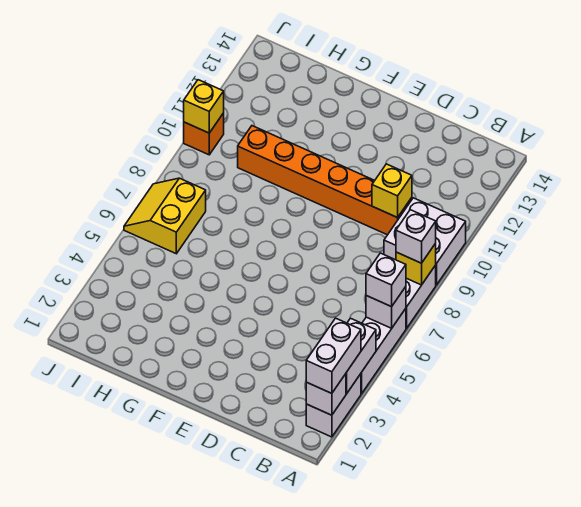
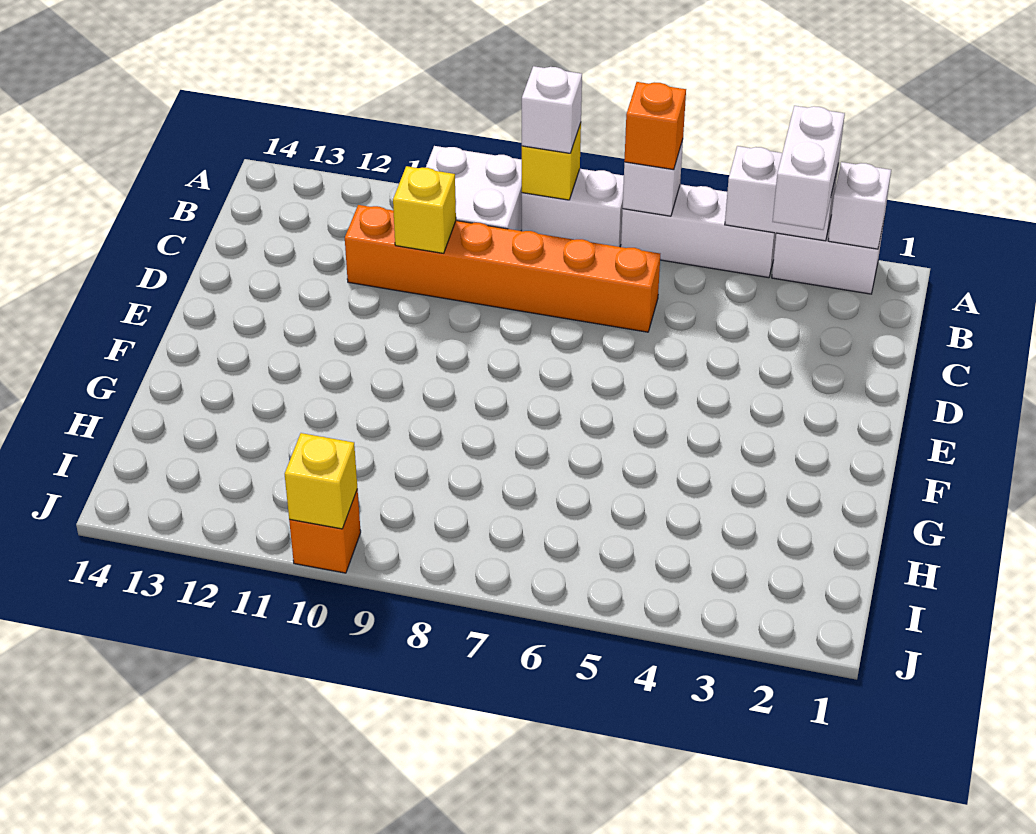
white 1x2 brick [306,318,361,393] -> white 1x2 brick turned to [773,106,845,230]
white 1x1 brick [366,253,406,307] -> orange 1x1 brick [624,82,686,170]
orange 1x6 brick [238,126,412,235] -> orange 1x6 brick turned to [345,205,660,332]
yellow 2x2 slope [124,178,206,254] -> none

